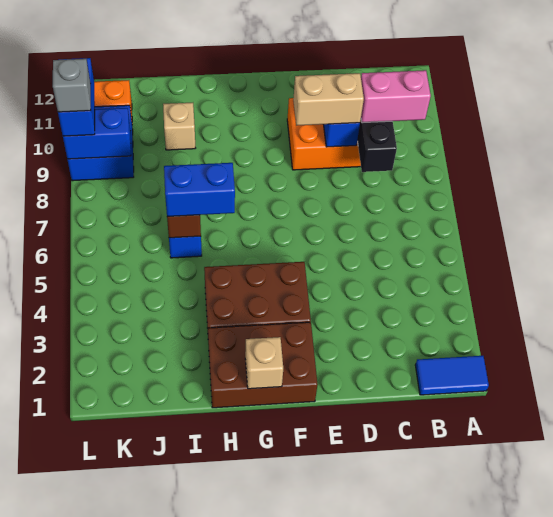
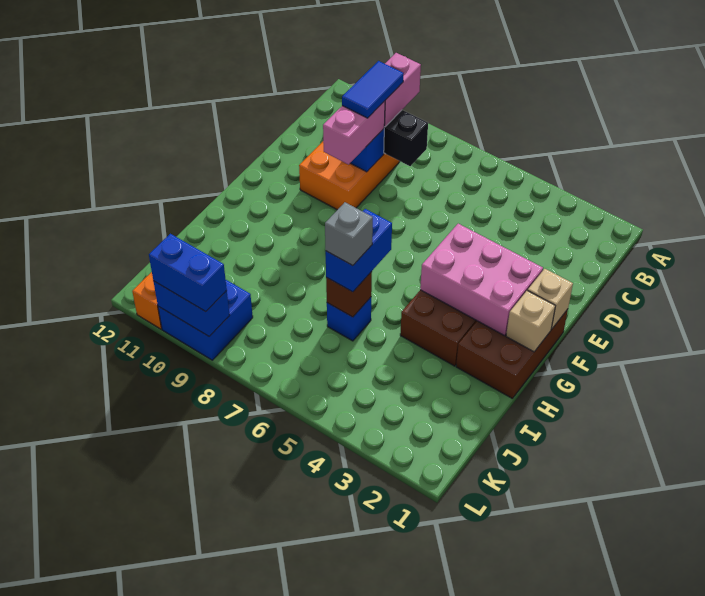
blue 1x2 tile [415,356,489,395] -> blue 1x2 tile moved to [342,61,404,118]
tan 1x2 brick [293,73,364,126] -> pink 1x2 brick [323,101,385,165]
none -> pink 2x3 brick [420,224,543,336]
tan 1x1 brick [163,103,195,150] -> tan 1x1 brick moved to [528,269,573,329]
blue 1x2 brick [63,108,131,159] -> blue 1x2 brick turned to [153,281,230,336]
grey 1x1 brick [53,59,91,112] -> grey 1x1 brick moved to [325,202,373,266]

